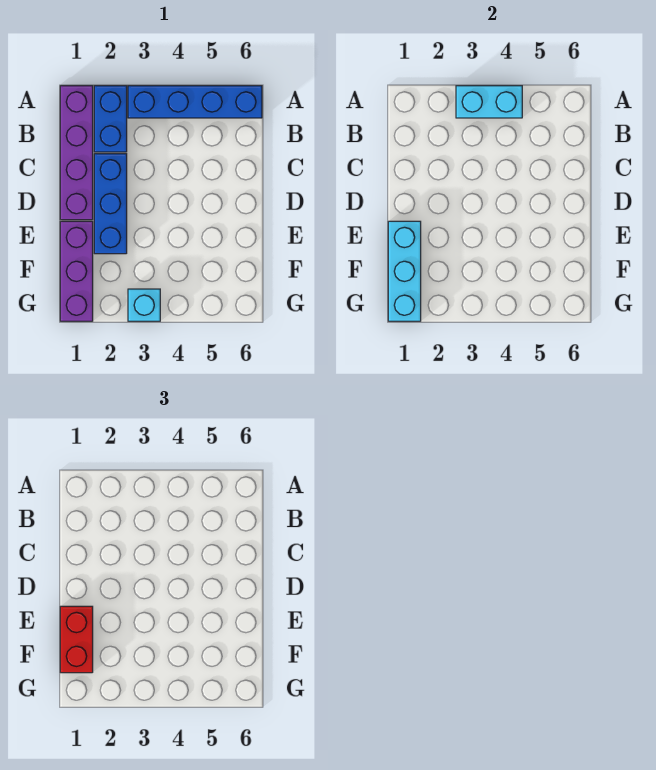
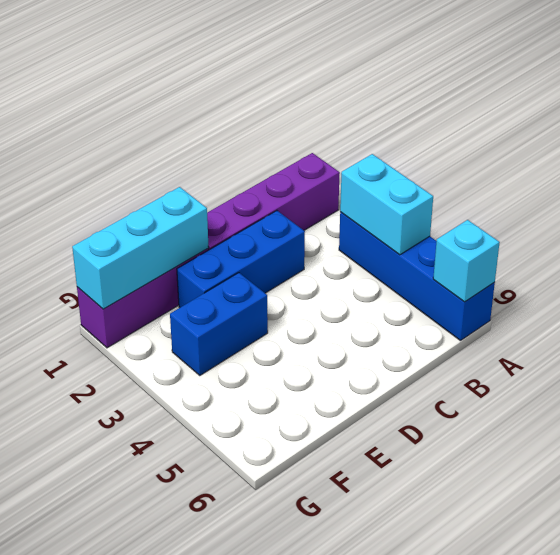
blue 1x2 brick [94,86,127,152] -> blue 1x2 brick moved to [170,273,268,375]
red 1x2 brick [60,606,93,673] -> none
cyan 1x1 brick [128,289,160,321] -> cyan 1x1 brick moved to [433,220,500,302]

